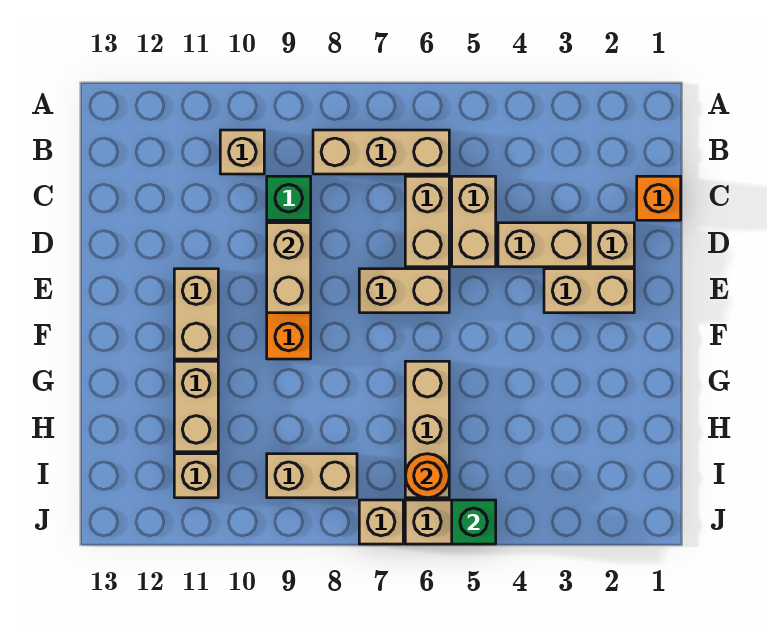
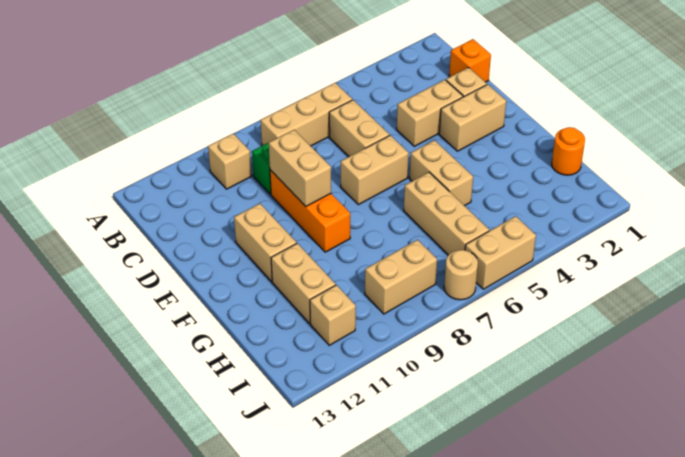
tan 1x2 brick [452,176,496,267] -> tan 1x2 brick moved to [410,140,473,206]
orange 1x1 round brick [405,454,449,498] -> orange 1x1 round brick moved to [552,127,585,175]
green 1x1 brick [452,500,496,544] -> none
tan 1x1 brick [359,500,403,544] -> tan 1x1 round brick [444,250,478,300]

